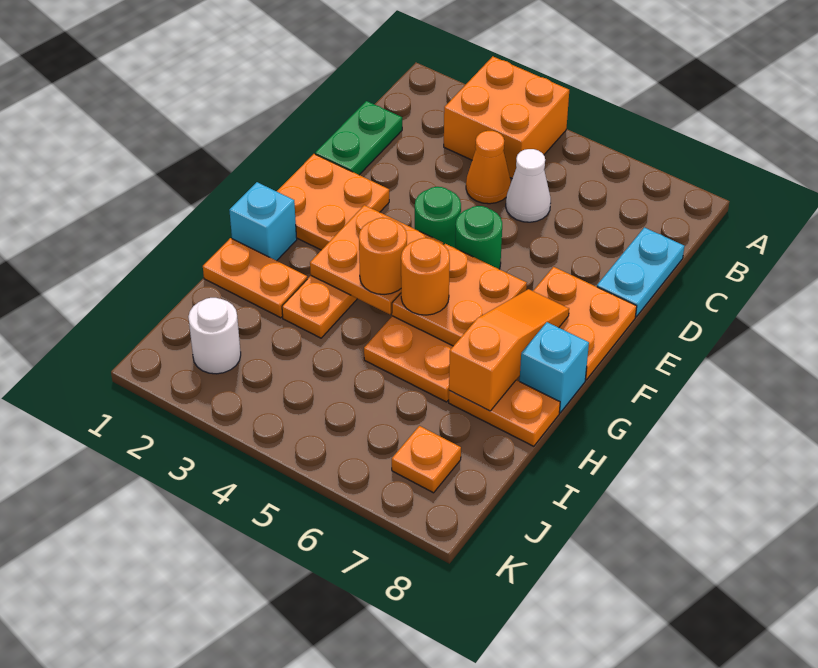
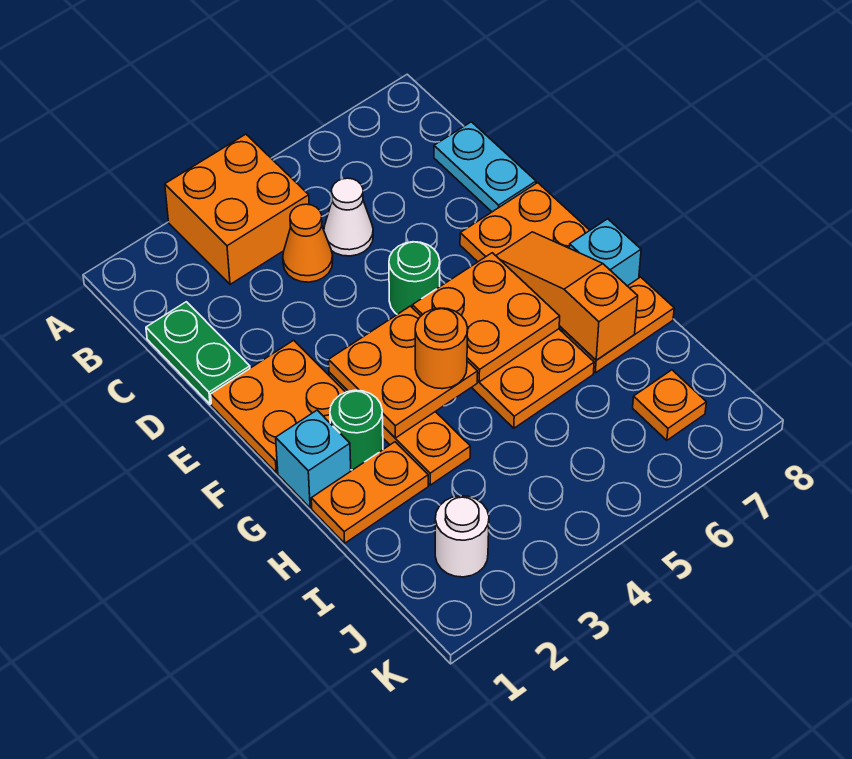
green 1x1 round brick [415,187,461,248] -> green 1x1 round brick moved to [330,390,383,470]
orange 1x1 round brick [401,238,450,315] -> none

